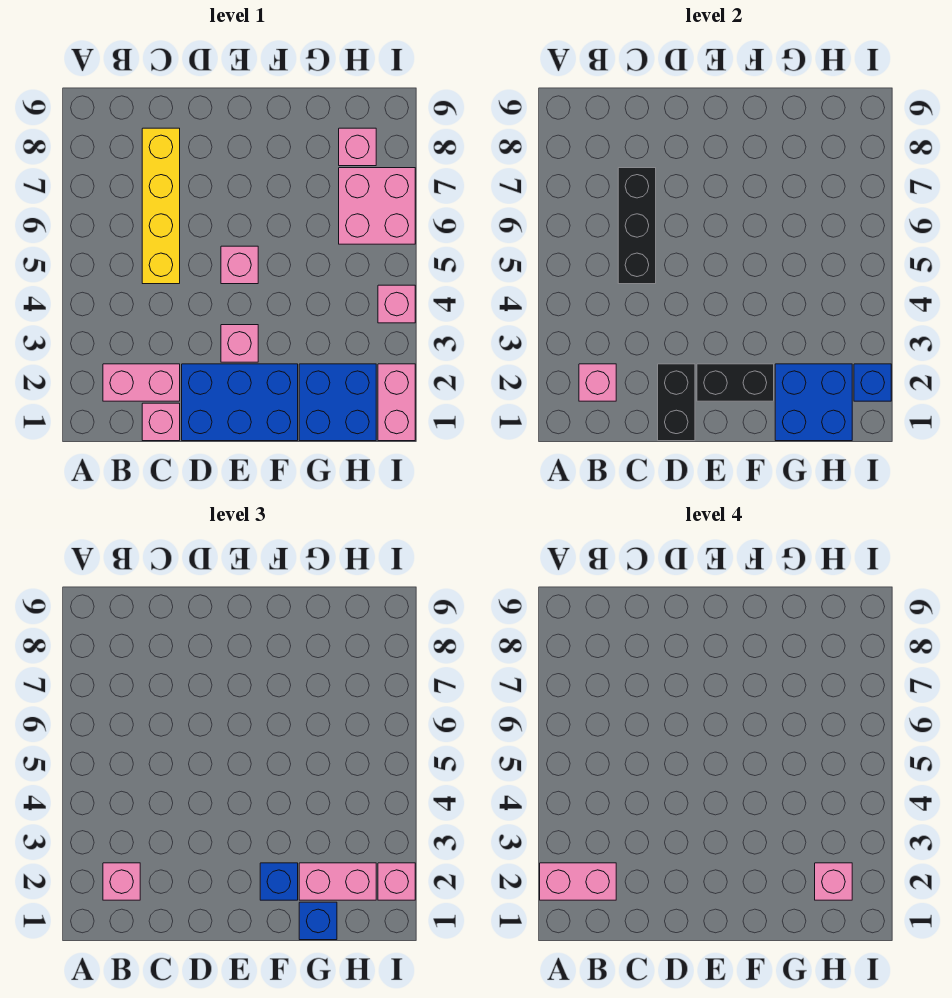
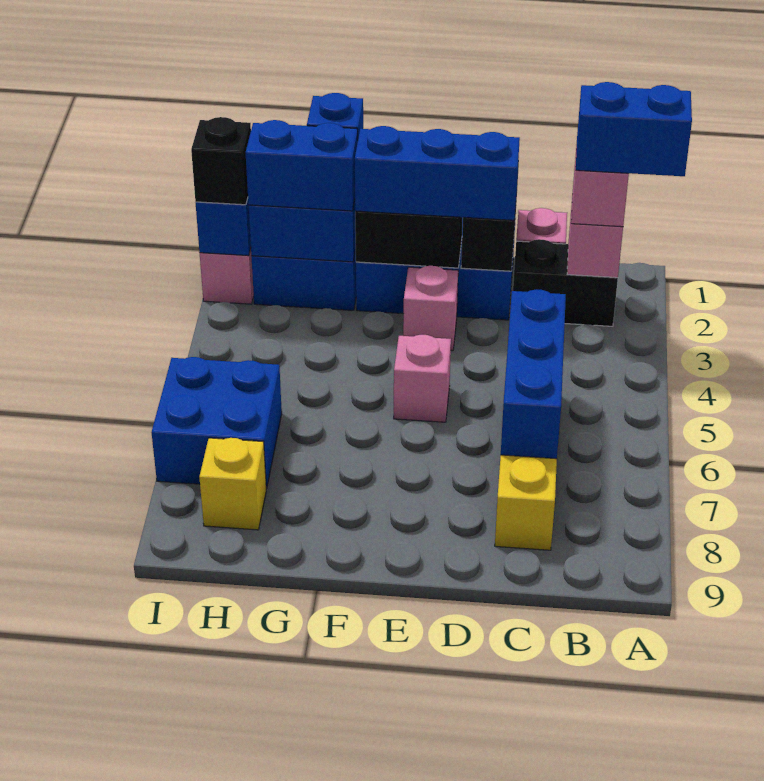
pink 1x2 brick [540,863,616,900] -> blue 1x2 brick [576,82,692,176]
pink 1x2 brick [103,364,180,401] -> black 1x2 brick [513,239,618,326]
black 1x3 brick [618,168,656,284] -> blue 1x3 brick [501,289,566,459]
blue 1x1 brick [260,863,298,900] -> blue 1x3 brick [355,126,520,220]
pink 1x2 brick [299,863,376,900] -> blue 1x2 brick [246,120,358,211]
pink 1x1 brick [815,863,852,900] -> none
pink 2x2 brick [339,168,415,244] -> blue 2x2 brick [151,357,282,488]
pink 1x1 brick [339,128,376,166] -> yellow 1x1 brick [199,438,267,530]
pink 1x1 brick [378,863,415,900] -> black 1x1 brick [191,117,251,205]
pink 1x1 brick [378,285,415,323] -> none

